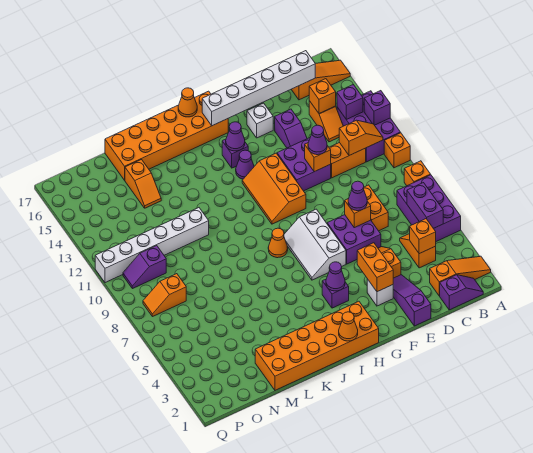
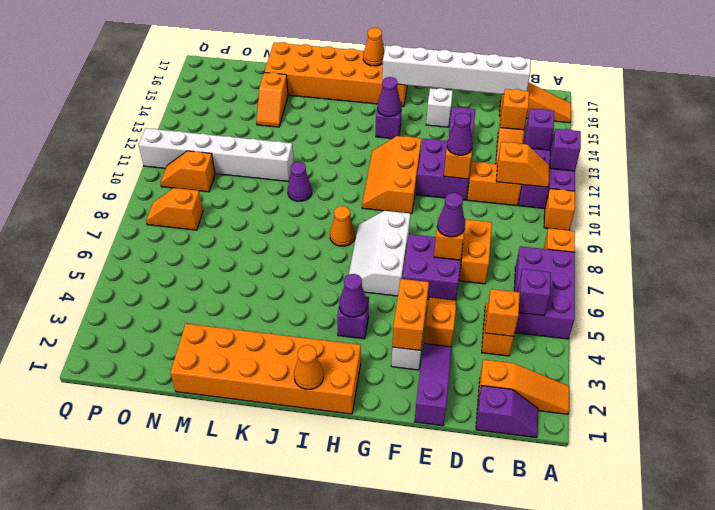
purple 1x2 brick [407,183,443,228] -> purple 1x1 brick [518,269,551,316]
purple 1x1 cone [236,150,254,179] -> purple 1x1 cone moved to [288,162,312,201]
purple 1x2 slope [123,246,166,289] -> orange 1x2 slope [160,151,215,192]

